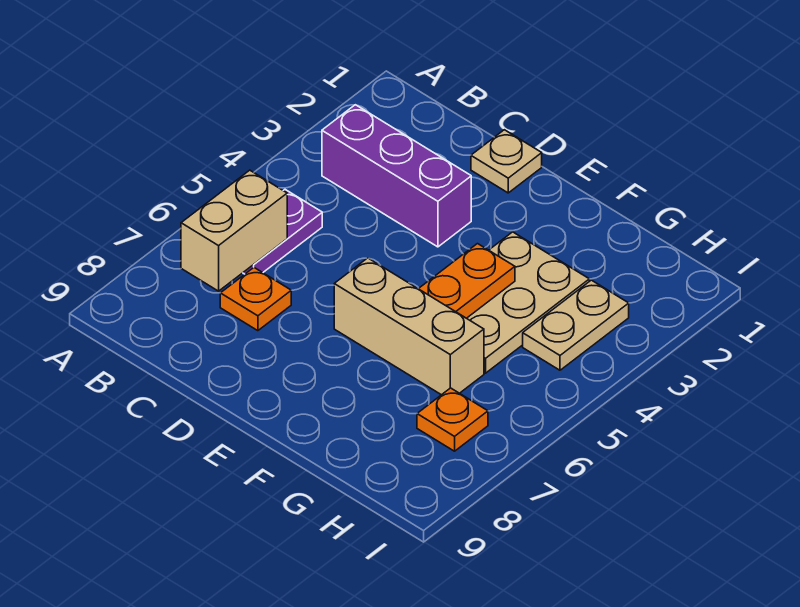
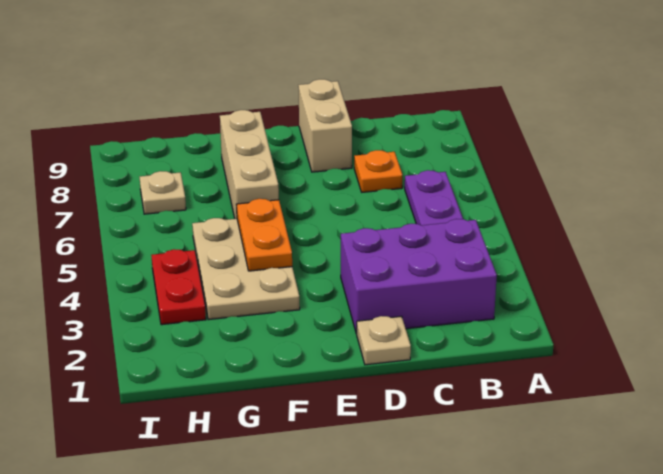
purple 1x3 brick [322,105,471,247] -> purple 2x3 brick [341,219,497,334]
tan 1x2 brick [181,170,287,291] -> tan 1x2 brick moved to [298,79,352,172]
tan 1x3 brick [334,258,484,395] -> tan 1x3 brick turned to [220,110,279,219]
tan 1x2 plate [523,280,629,370] -> red 1x2 plate [151,249,206,325]
orange 1x1 plate [417,388,488,451] -> tan 1x1 plate [140,171,186,214]

